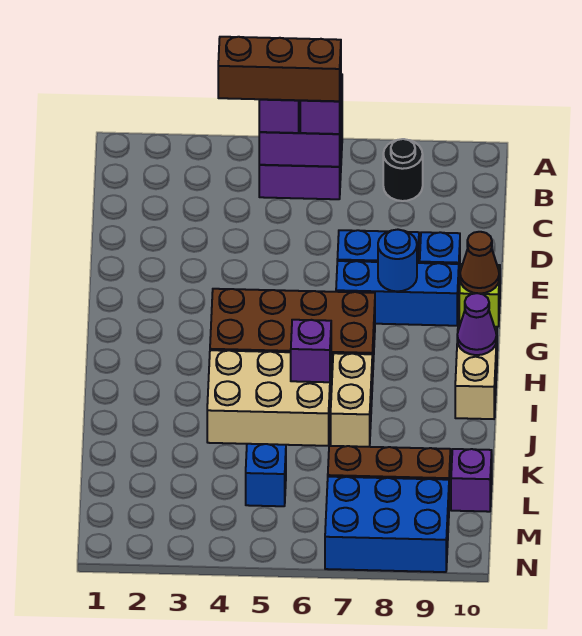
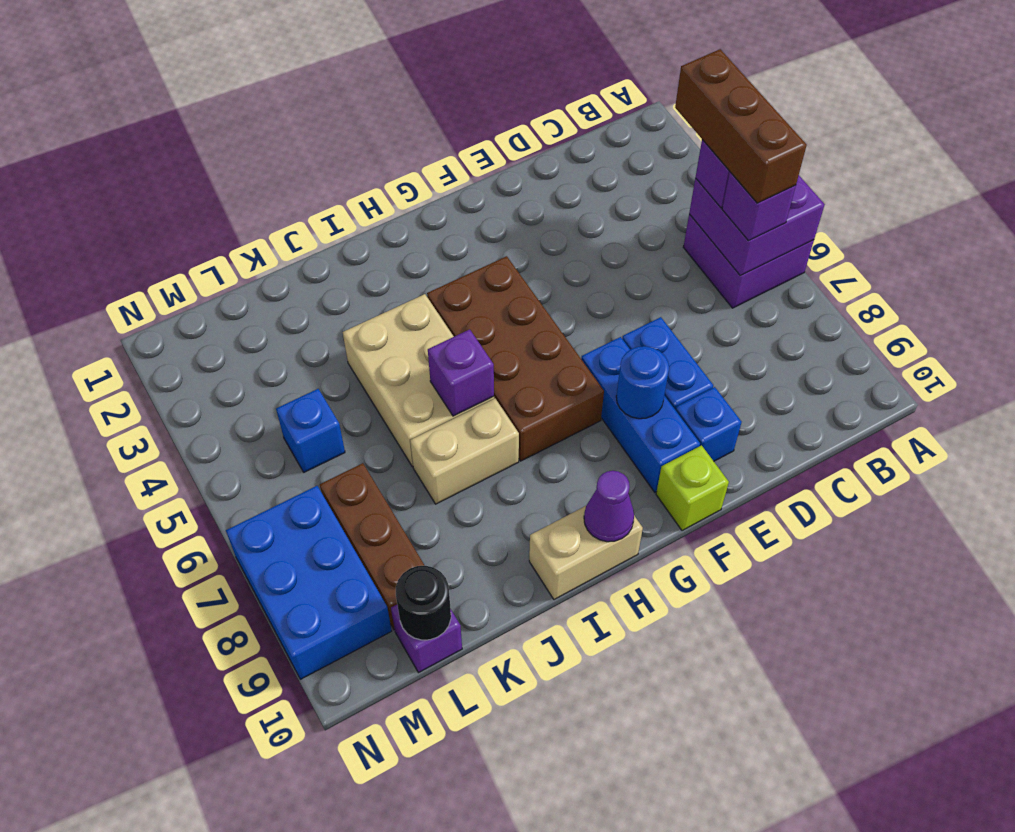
black 1x1 round brick [383,139,423,201] -> black 1x1 round brick moved to [396,566,451,640]
brown 1x1 cone [460,232,499,294] -> none

